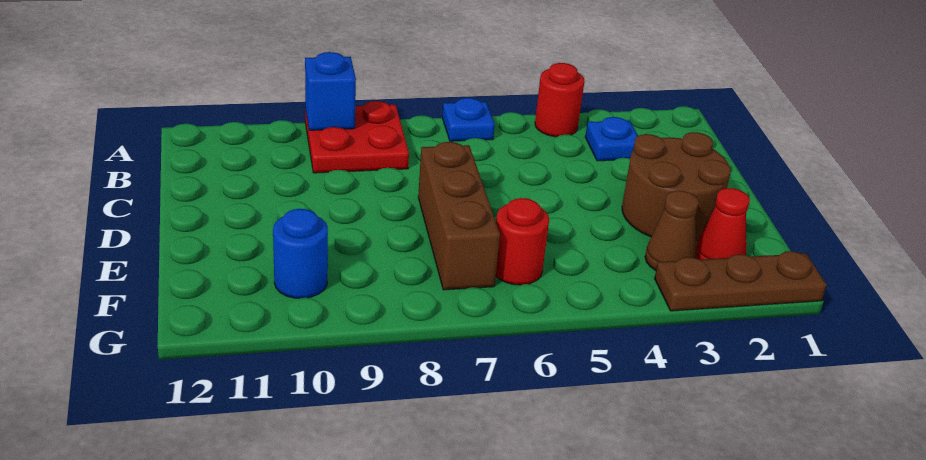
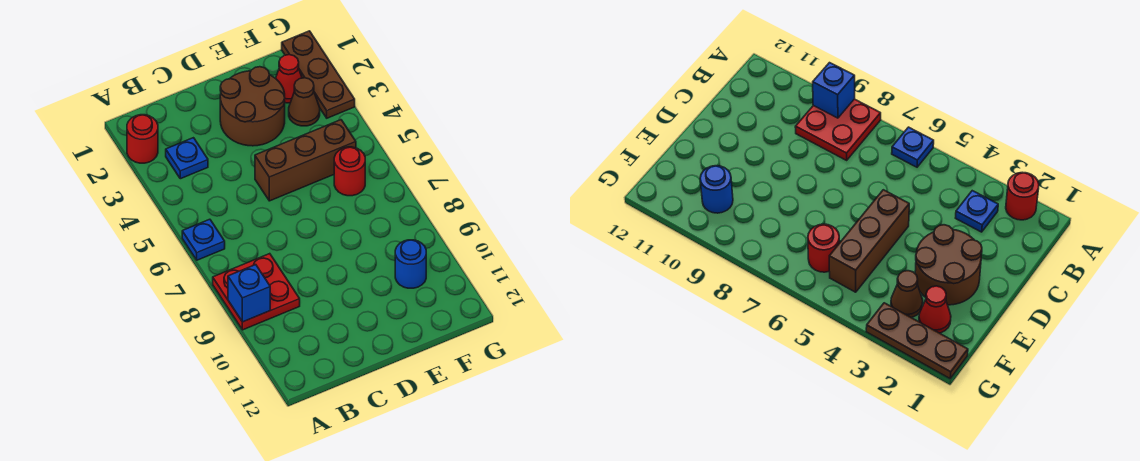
red 1x1 round brick [535,63,584,137] -> red 1x1 round brick moved to [127,115,158,163]
brown 1x3 brick [418,142,500,290] -> brown 1x3 brick moved to [255,120,356,201]

